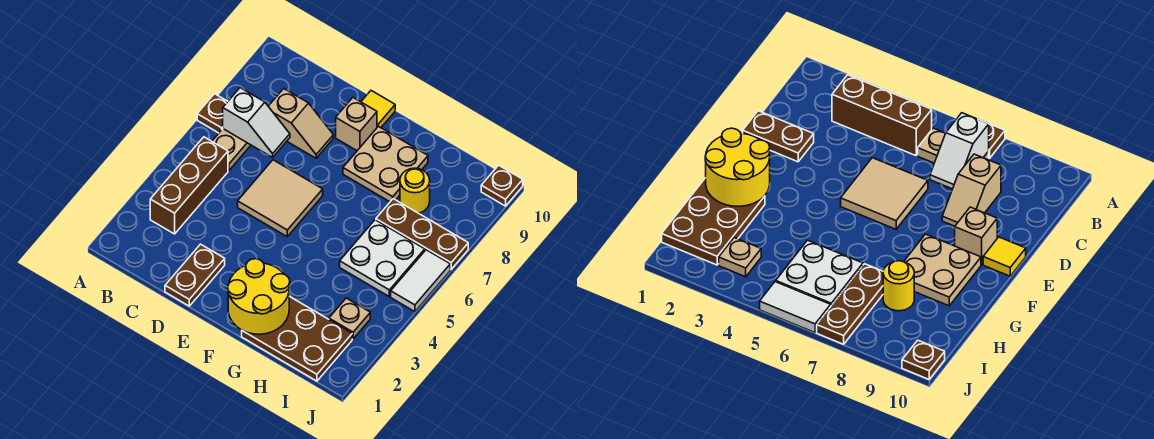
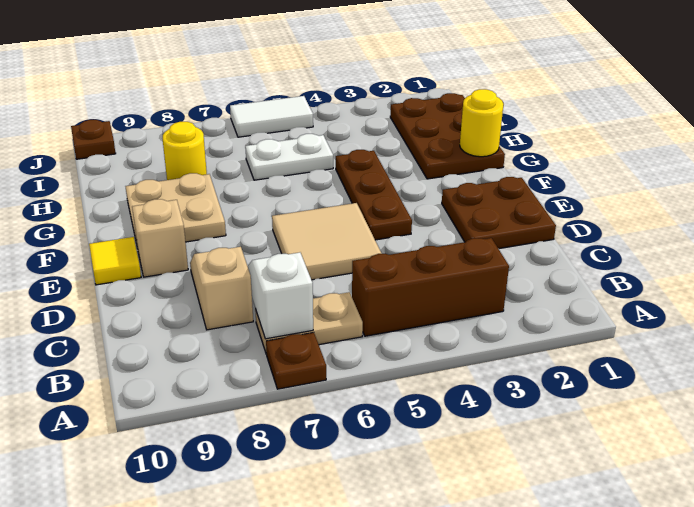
brown 1x2 plate [165,244,225,306] -> brown 2x2 plate [442,177,556,249]
yellow 2x2 round brick [228,259,290,334] -> yellow 1x1 round brick [460,89,503,157]
white 2x2 plate [340,220,425,297] -> white 1x2 plate [245,134,333,180]
brown 1x3 plate [376,199,468,269] -> brown 1x3 plate moved to [336,150,412,240]
tan 1x1 plate [329,298,370,339] -> none

